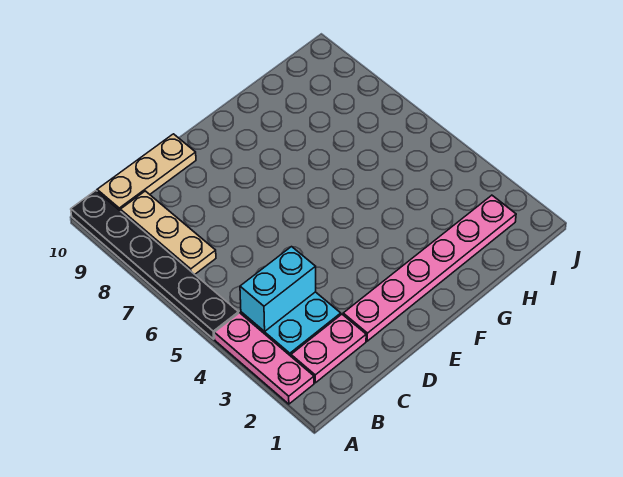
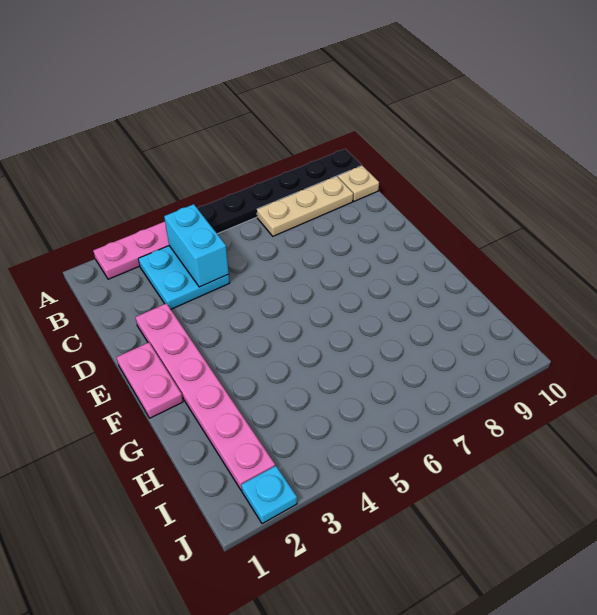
pink 1x2 plate [291,314,366,383] -> pink 1x2 plate moved to [116,342,183,418]
tan 1x3 plate [97,134,196,211] -> tan 1x1 plate [338,166,379,201]
none -> cyan 1x1 plate [241,466,297,524]

